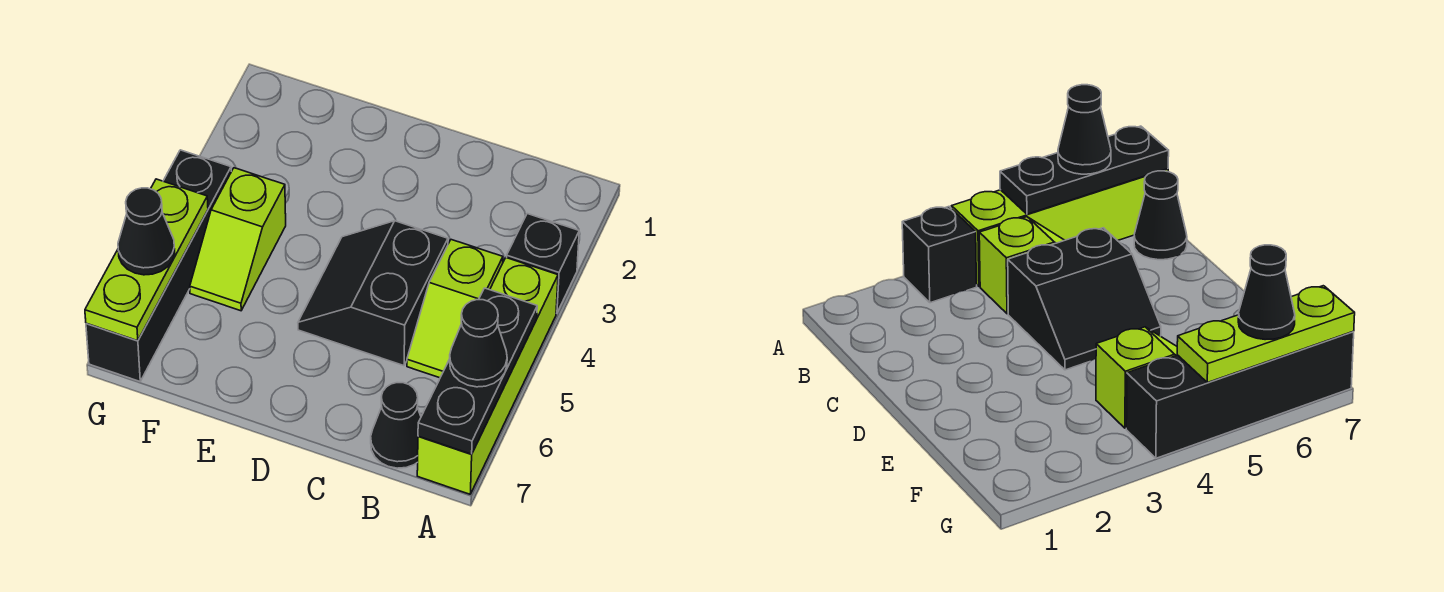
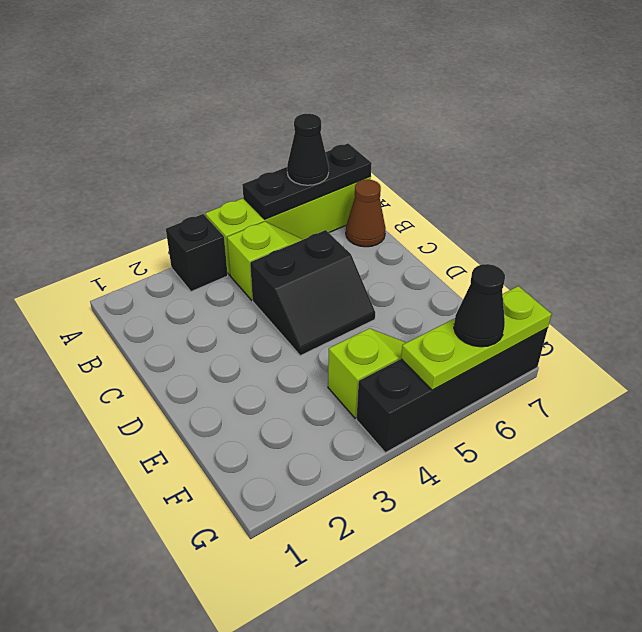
black 1x1 cone [371,383,421,468] -> brown 1x1 cone [346,180,386,247]

